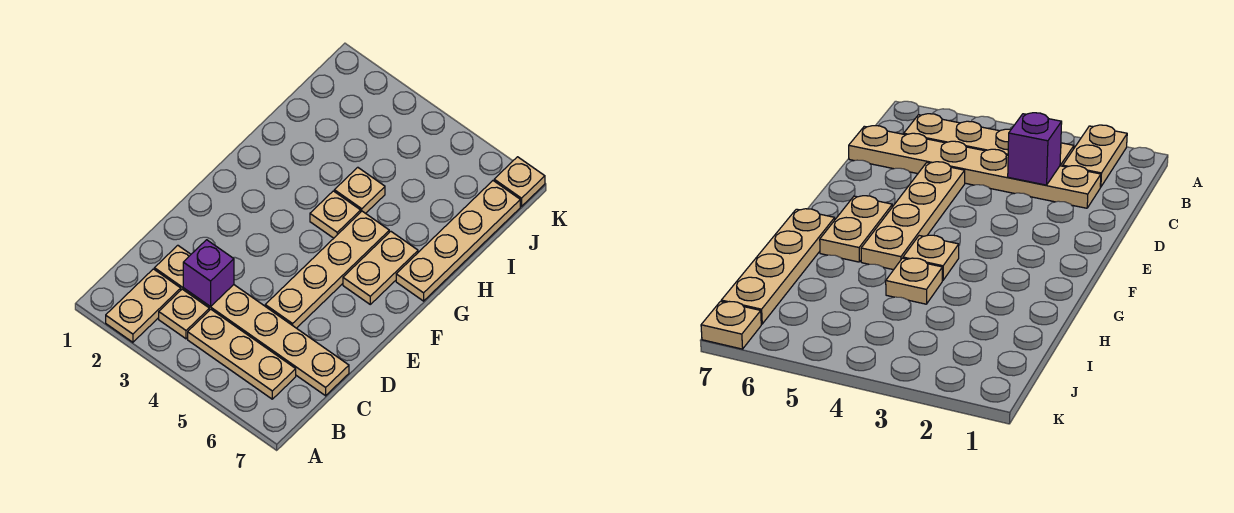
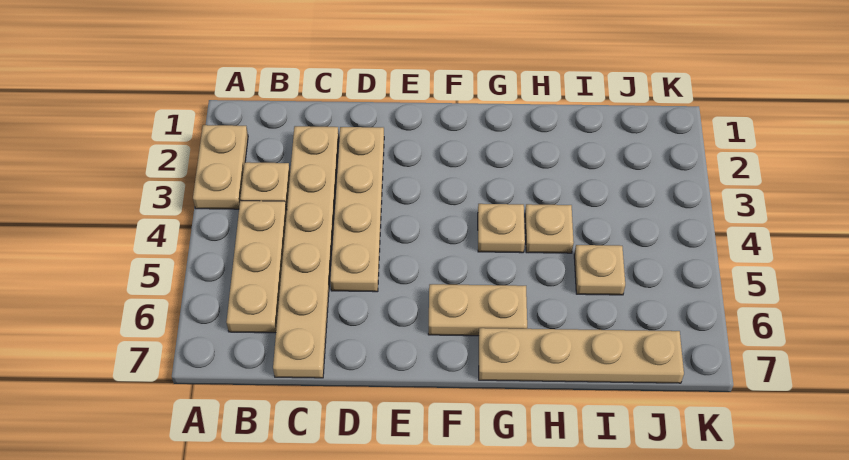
tan 1x2 plate [106,269,181,342] -> tan 1x2 plate turned to [193,125,248,209]
purple 1x1 brick [183,240,234,307] -> none
tan 1x4 plate [265,211,389,328] -> tan 1x4 plate turned to [330,127,384,292]
tan 1x1 plate [494,157,545,206] -> tan 1x1 plate moved to [574,245,625,295]

